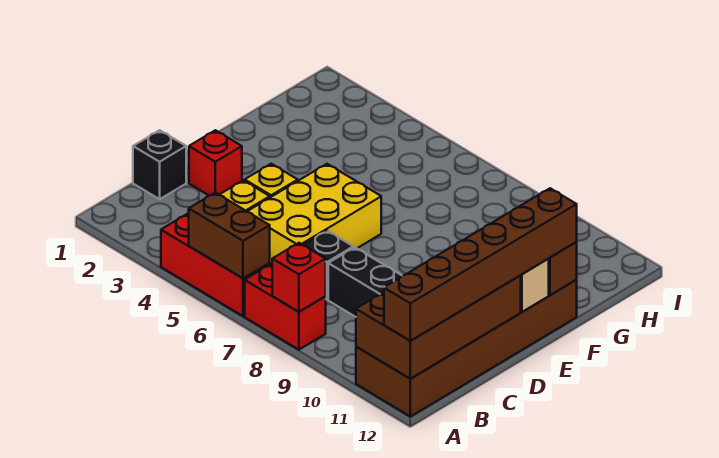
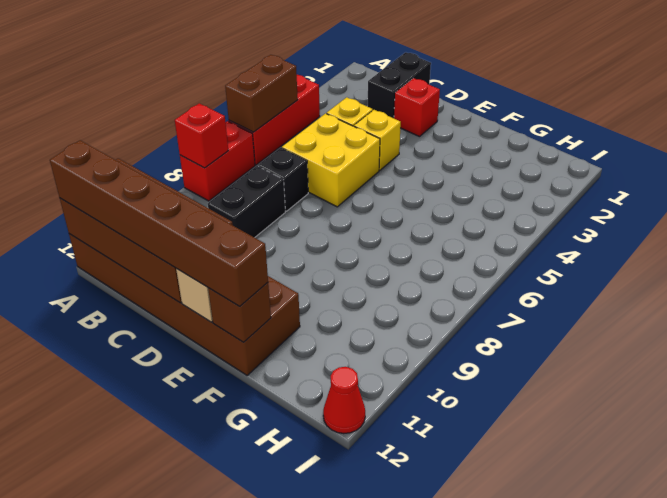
black 1x1 brick [133,130,186,199] -> black 1x2 brick [368,52,431,118]
yellow 2x3 brick [247,164,381,264] -> yellow 2x2 brick [282,113,380,207]
none -> red 1x1 cone [323,367,365,434]

